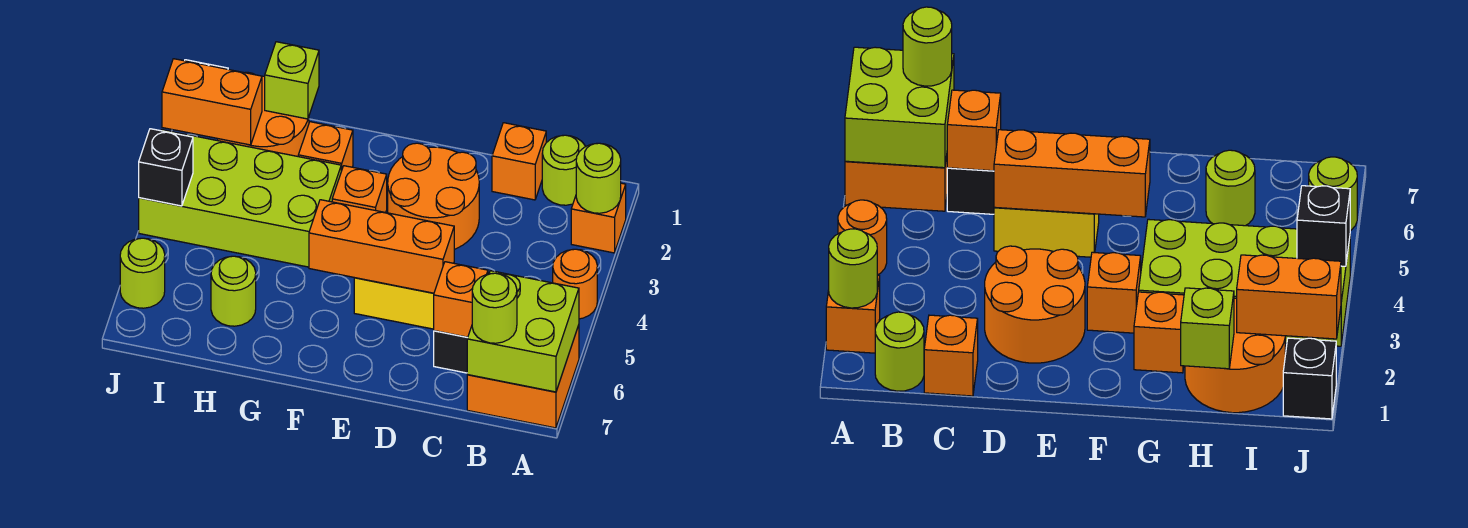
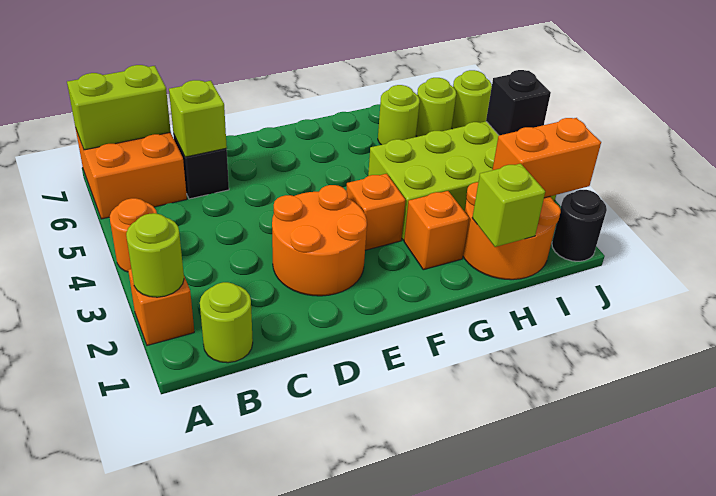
lime 2x2 brick [467,271,579,392] -> lime 1x2 brick [67,65,171,150]
lime 1x1 round brick [472,273,517,343] -> lime 1x1 round brick moved to [416,78,456,137]
orange 1x1 brick [492,123,546,200] -> none
orange 1x1 brick [434,262,488,337] -> lime 1x1 brick [169,80,227,157]
yellow 1x2 brick [354,278,434,329] -> none
orange 1x3 brick [309,200,454,293] -> none
black 1x1 brick [1283,338,1336,419] -> black 1x1 round brick [552,190,607,261]

